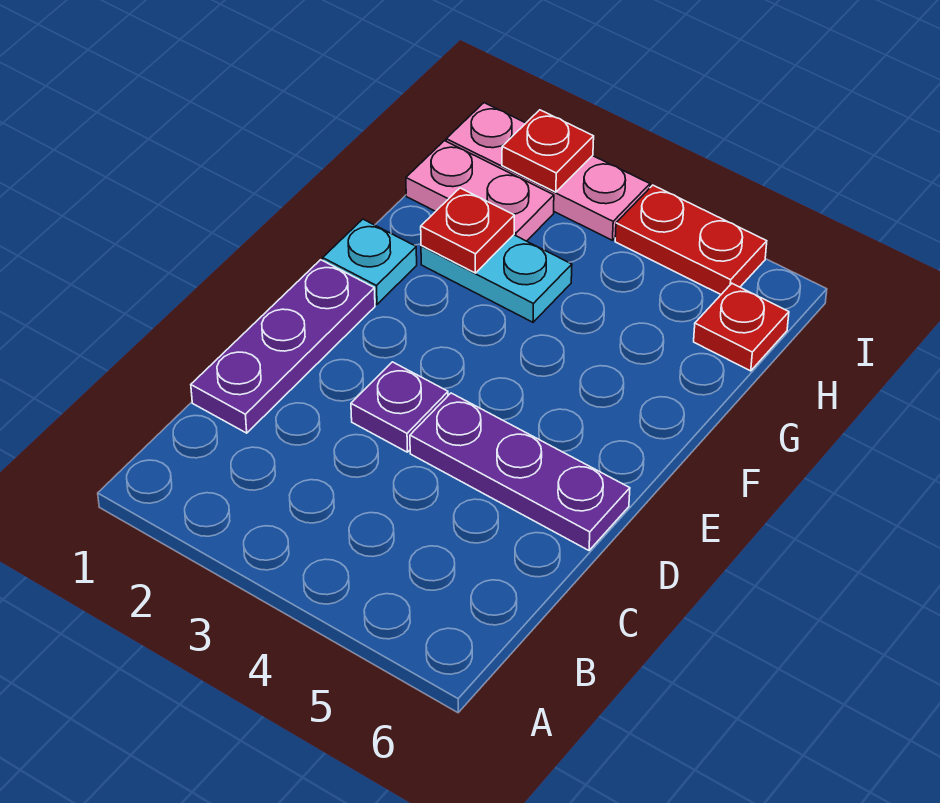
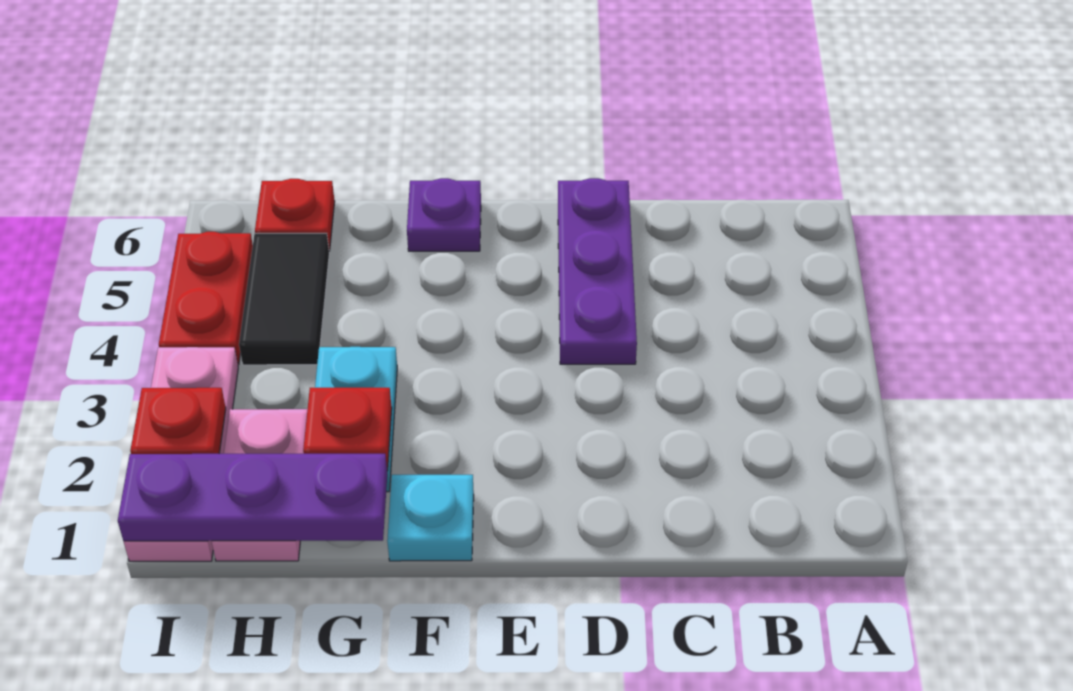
purple 1x3 plate [191,260,375,433] -> purple 1x3 plate moved to [118,453,387,541]
purple 1x1 plate [351,362,448,452] -> purple 1x1 plate moved to [407,178,481,251]
none -> black 1x2 tile [239,233,329,365]

